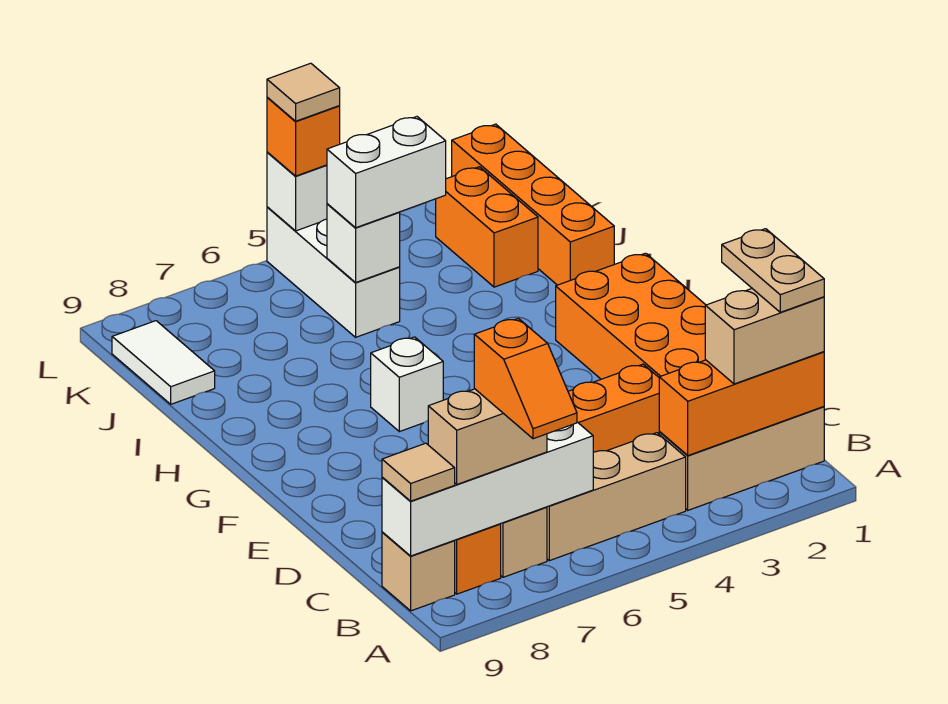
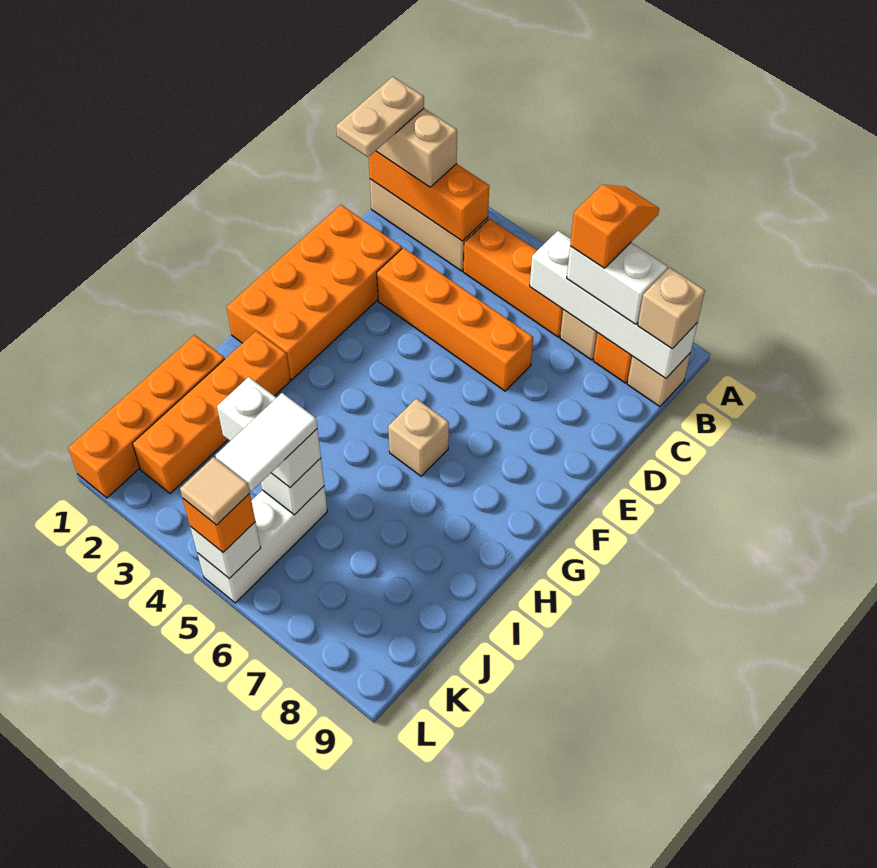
tan 1x3 brick [547,433,686,561] -> orange 1x3 brick [463,219,563,337]
tan 1x2 brick [428,389,547,484] -> white 1x2 brick [567,243,668,325]
tan 1x1 tile [382,443,455,501] -> tan 1x1 brick [638,267,705,349]
white 1x1 brick [371,337,443,432] -> tan 1x1 brick [388,398,449,476]
orange 1x2 brick [436,167,538,287] -> orange 1x4 brick [133,331,290,494]
white 1x2 tile [112,321,215,404] -> white 1x2 tile moved to [215,393,317,491]

